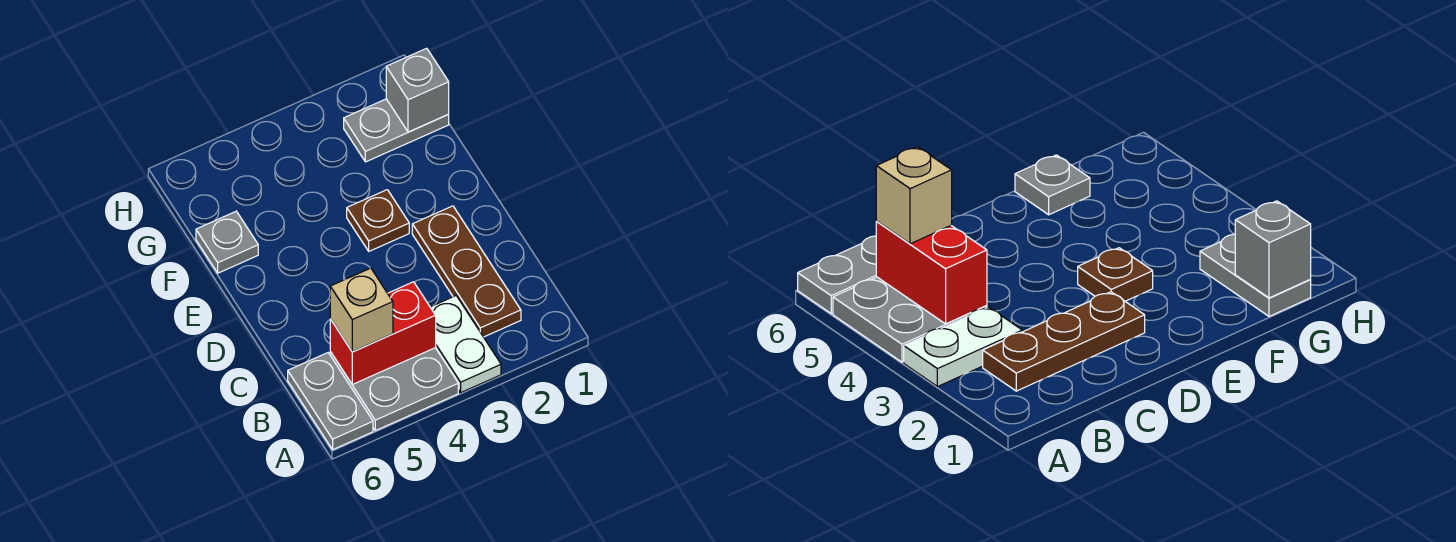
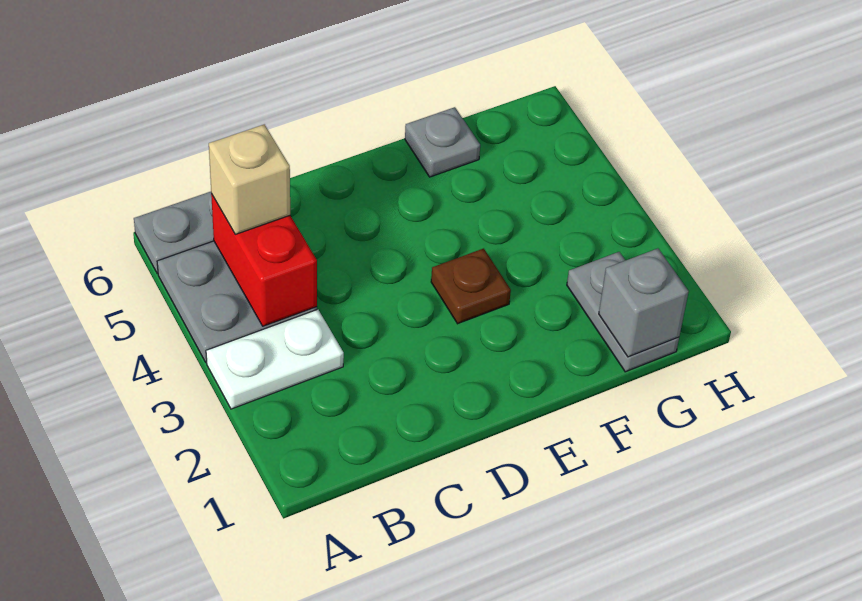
brown 1x3 plate [412,206,521,337] -> none

